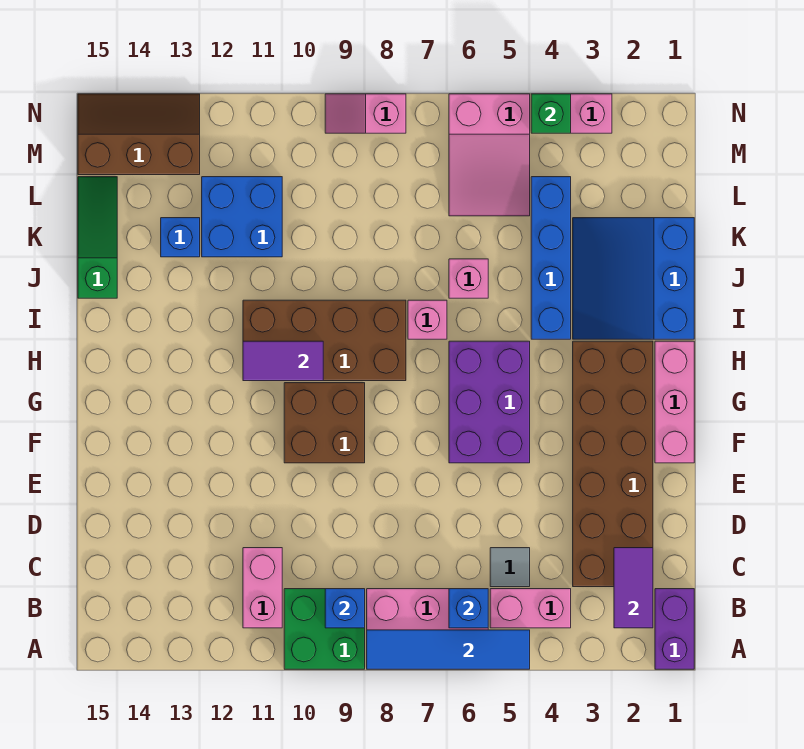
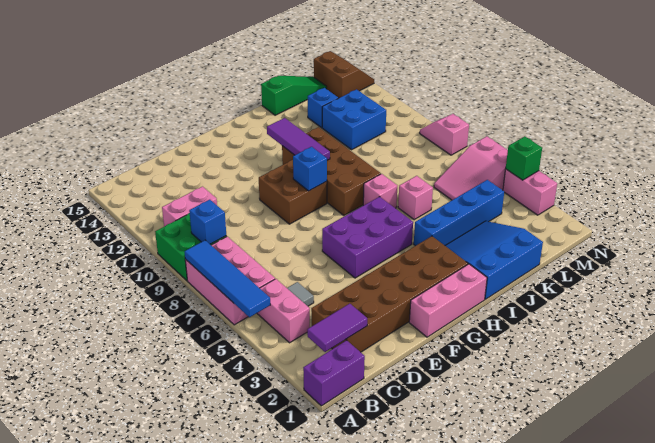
blue 1x1 brick [449,589,488,628] -> blue 1x1 brick moved to [293,147,327,191]
purple 1x2 tile [243,341,323,381] -> purple 1x3 tile [267,118,330,160]
brown 2x3 slope [78,94,200,175] -> brown 2x2 slope [314,51,374,98]

